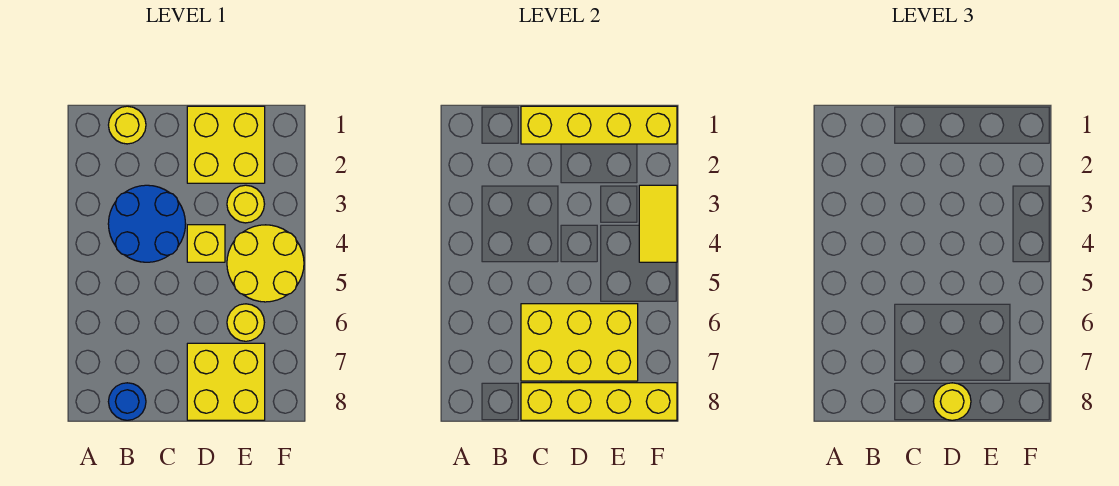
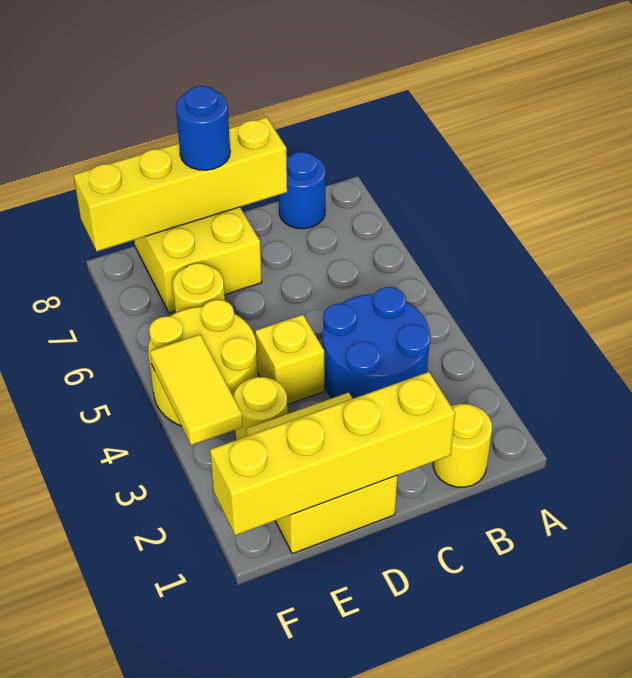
yellow 2x3 brick [521,304,638,381] -> none
yellow 1x1 round brick [933,383,971,420] -> blue 1x1 round brick [176,86,230,170]

